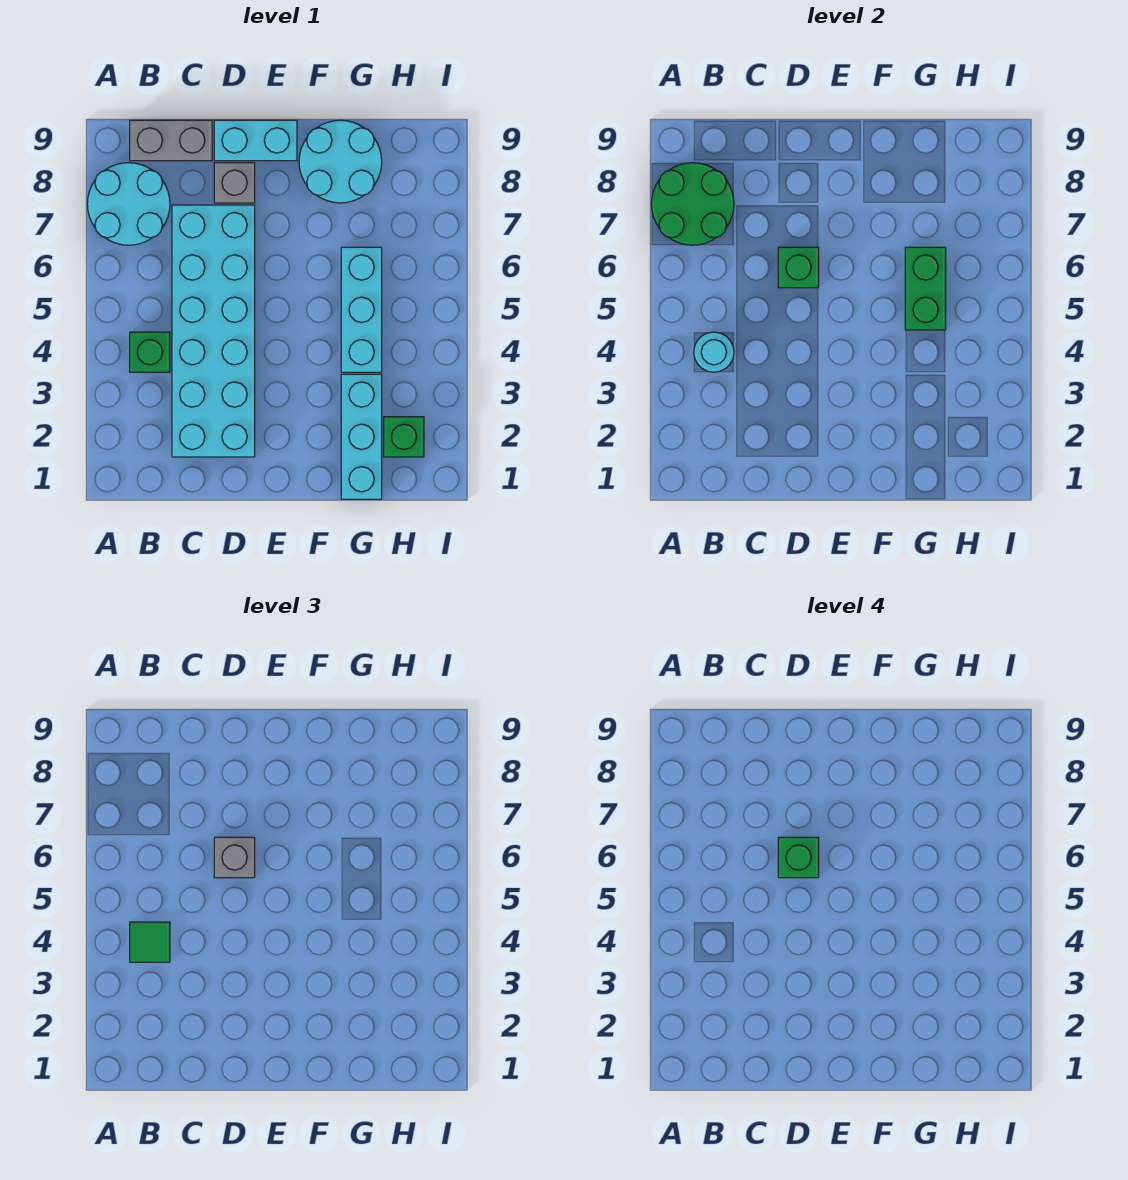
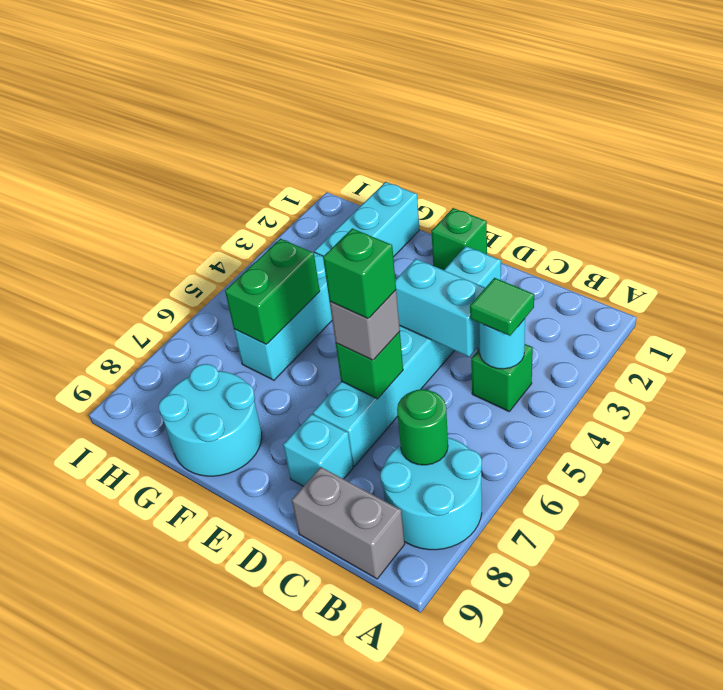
green 2x2 round brick [651,163,734,245] -> green 1x1 round brick [397,389,448,465]
cyan 2x6 brick [172,205,255,457] -> cyan 1x6 brick [313,246,501,466]
grey 1x1 brick [214,163,255,203] -> cyan 1x1 brick [283,414,353,486]
cyan 1x2 brick [214,120,297,161] -> cyan 1x2 brick moved to [395,259,485,357]
green 1x1 brick [384,417,424,457] -> green 1x1 brick moved to [431,208,487,270]

